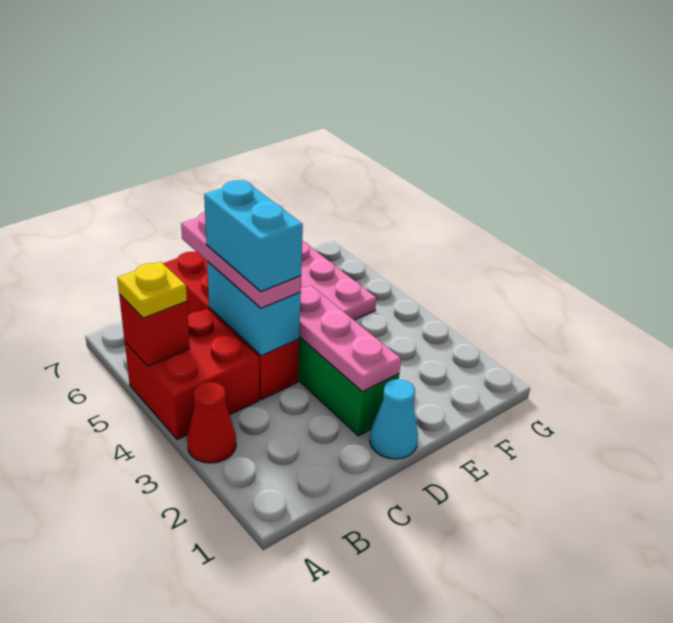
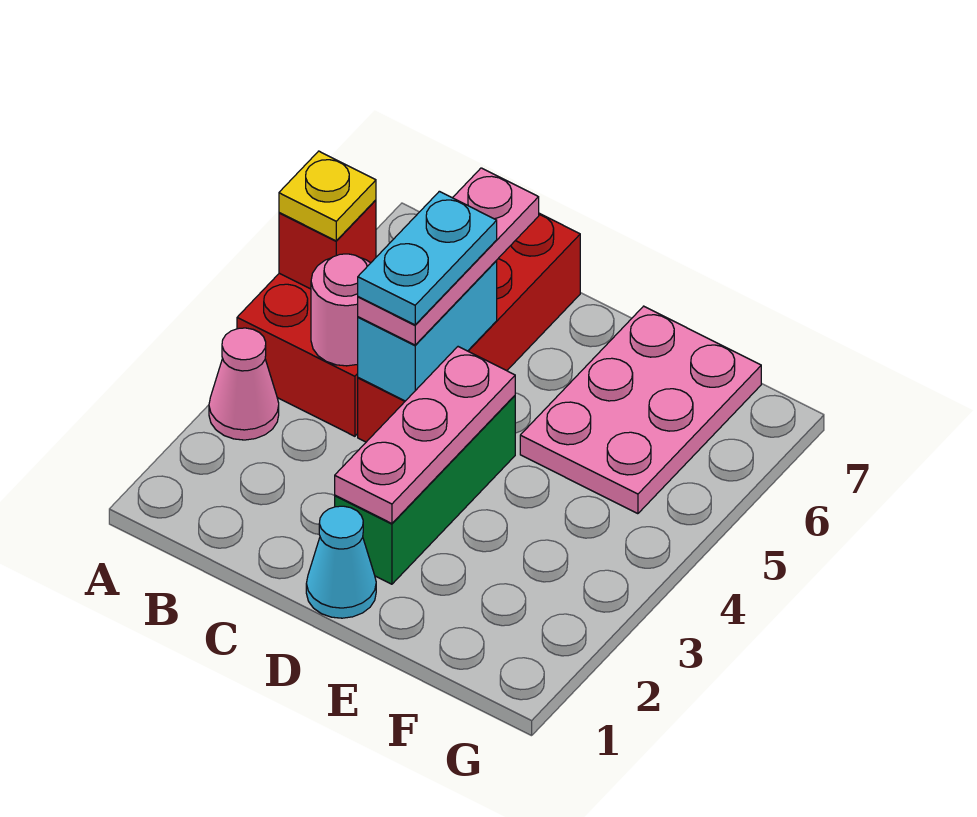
red 1x1 cone [187,382,236,463] -> pink 1x1 cone [209,328,279,440]
none -> pink 1x1 round brick [311,254,370,366]
cyan 1x2 brick [204,180,303,292] -> cyan 1x2 plate [358,191,497,325]

